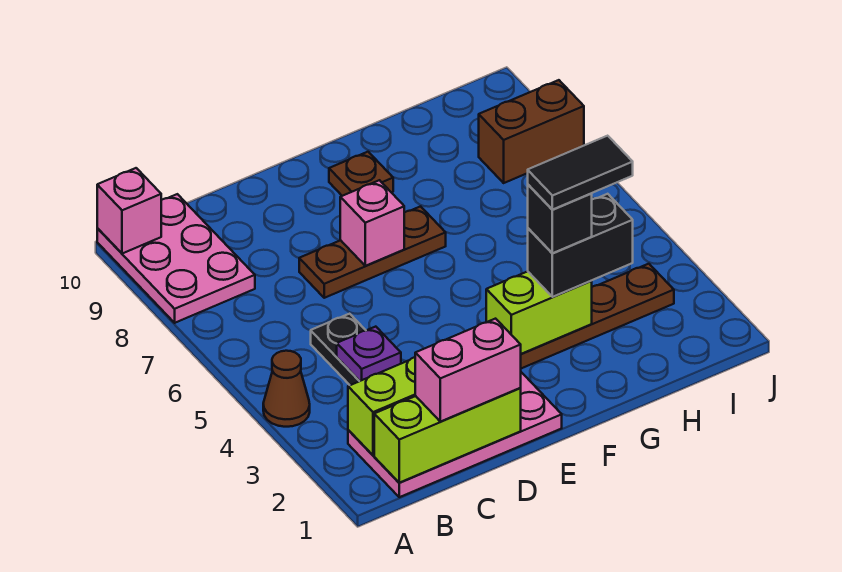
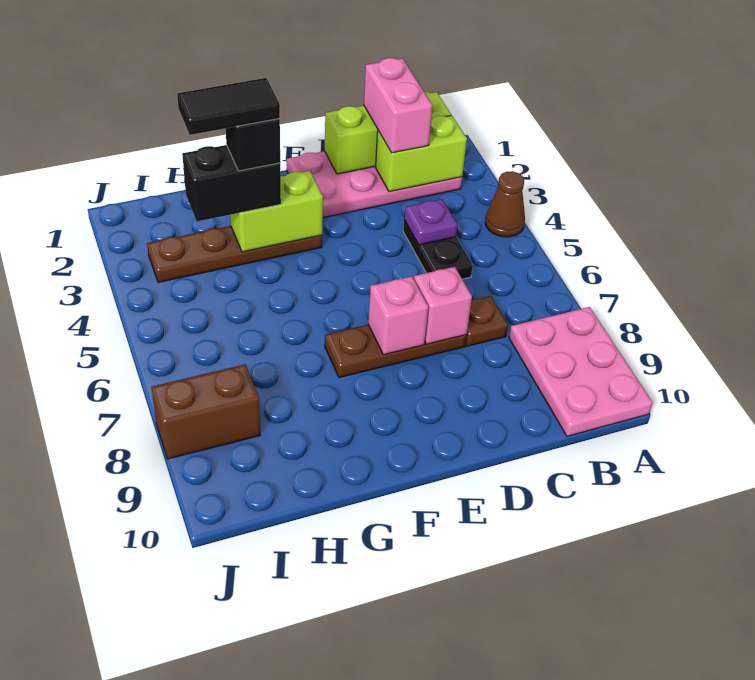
pink 1x1 brick [97,168,161,254] -> pink 1x1 brick moved to [414,267,472,344]
pink 1x2 brick [415,319,521,422] -> pink 1x2 brick turned to [364,58,433,153]
brown 1x1 plate [329,152,393,196] -> brown 1x1 plate moved to [465,296,508,346]

